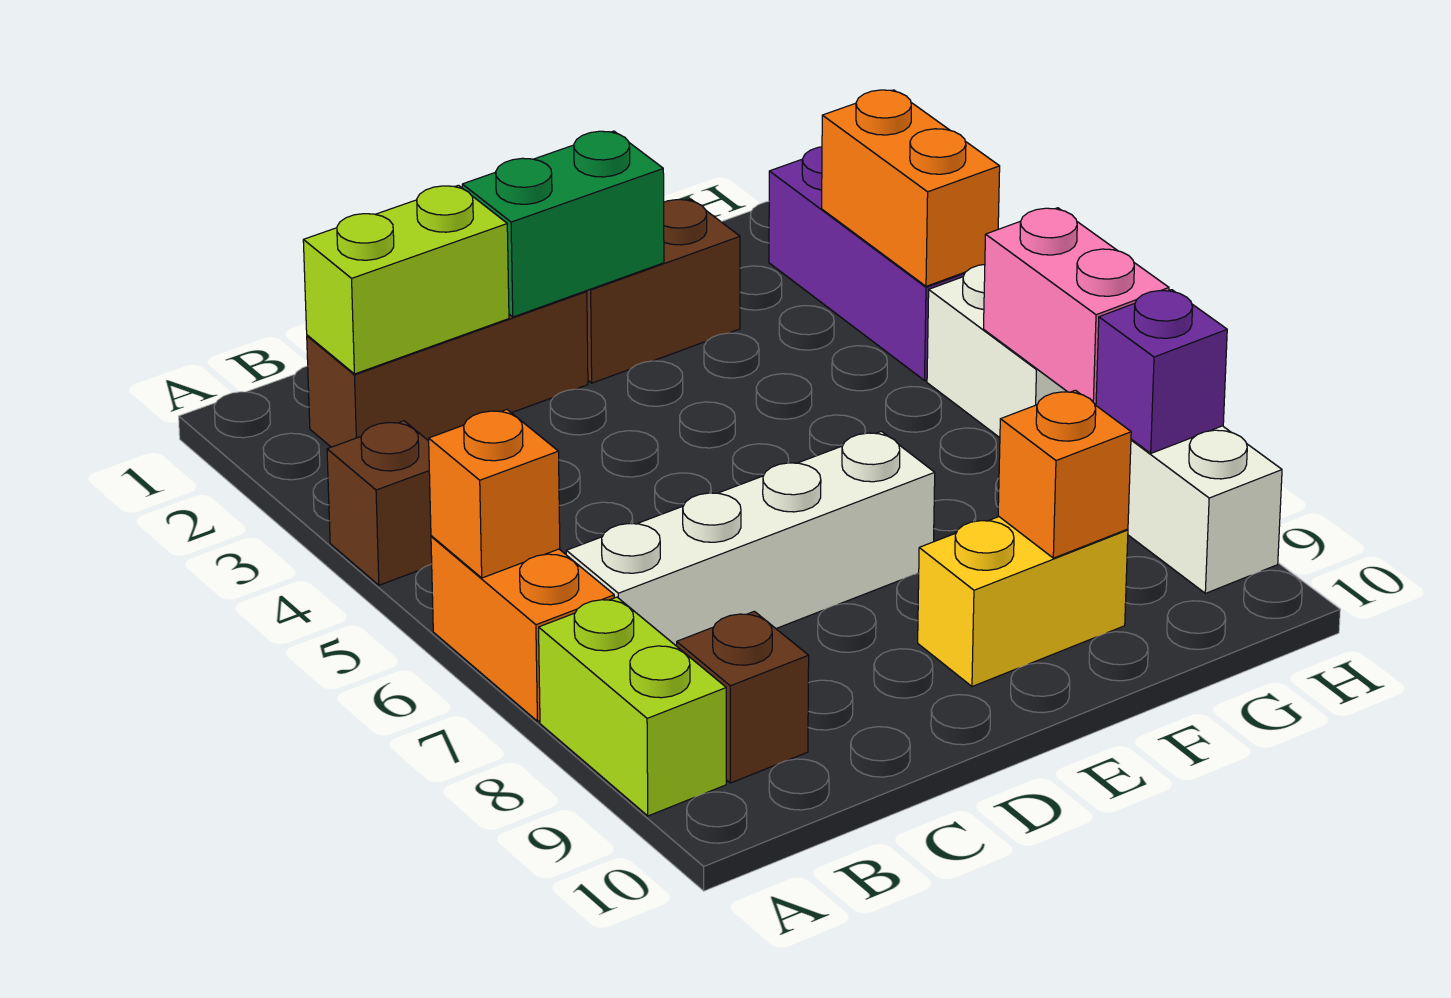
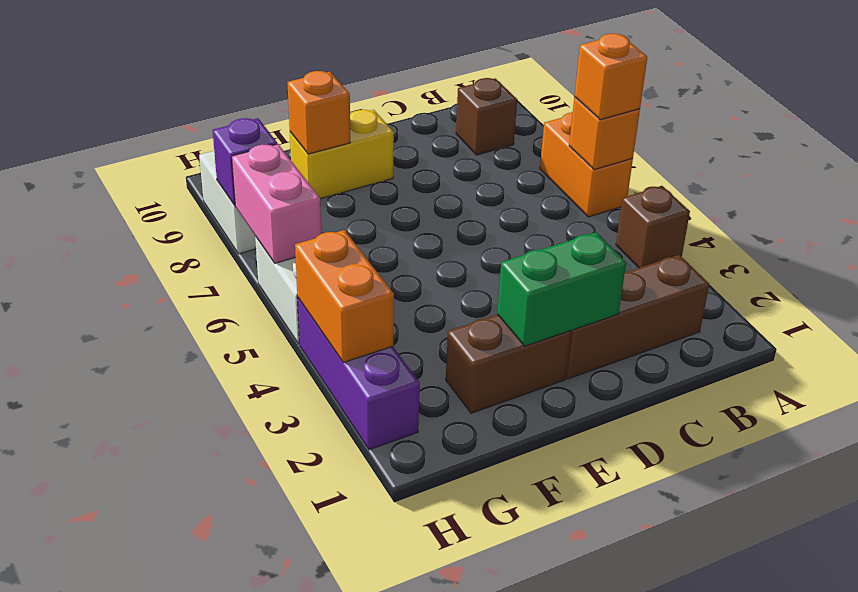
none -> orange 1x1 brick [574,33,647,120]
lime 1x2 brick [539,597,726,816] -> none
lime 1x2 brick [303,185,509,374] -> none
white 1x4 brick [566,431,935,646] -> none

